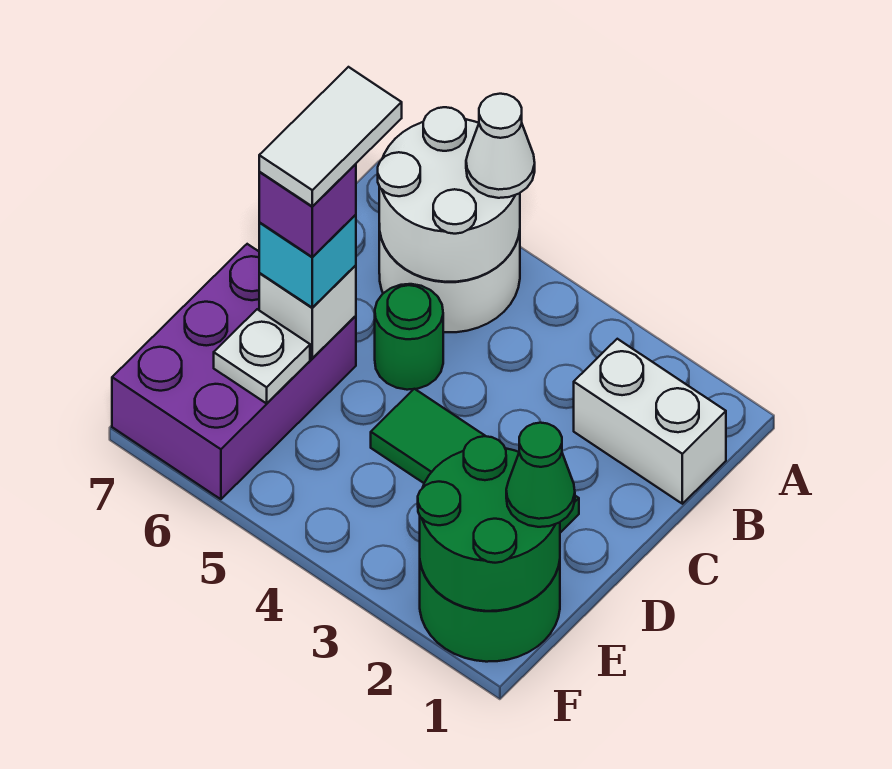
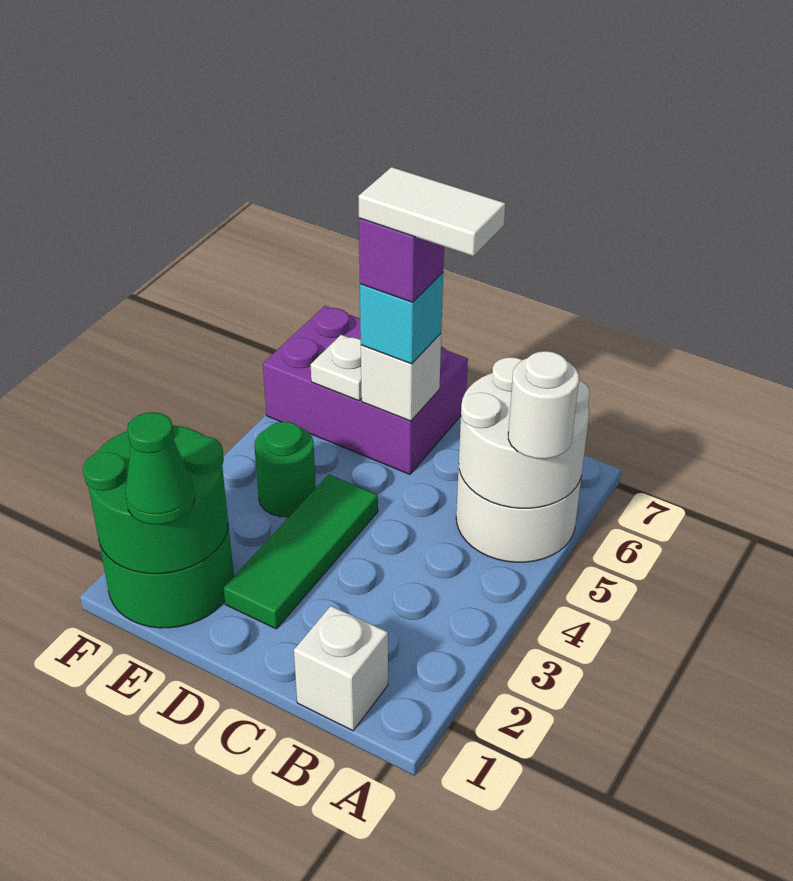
white 1x1 cone [466,94,535,198] -> white 1x1 round brick [508,351,579,459]
white 1x2 brick [574,339,726,504] -> white 1x1 brick [294,606,388,731]
green 1x1 round brick [375,284,443,390] -> green 1x1 round brick moved to [254,422,316,517]

